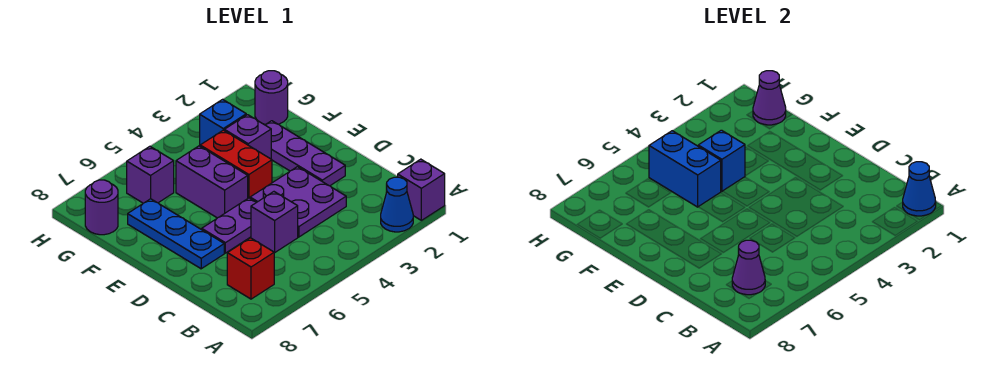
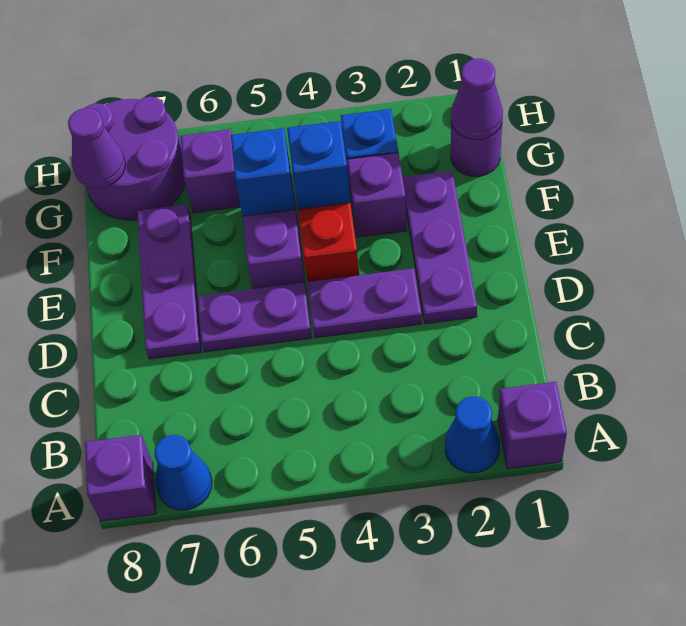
blue 1x1 cone [903,162,936,216] -> blue 1x1 cone moved to [155,435,212,510]
red 1x1 brick [227,238,274,299] -> none
purple 1x1 cone [732,240,765,295] -> purple 1x1 cone moved to [68,108,125,188]
purple 2x2 plate [250,167,346,237] -> purple 1x2 plate [307,268,422,338]
purple 1x1 brick [251,192,298,253] -> purple 1x1 brick moved to [85,435,156,521]
blue 1x3 plate [128,199,224,269] -> purple 1x3 plate [137,204,201,359]
blue 1x2 brick [649,131,721,207] -> blue 1x1 brick [231,128,295,216]
purple 1x1 round brick [85,180,118,235] -> purple 2x2 round brick [85,97,185,220]

